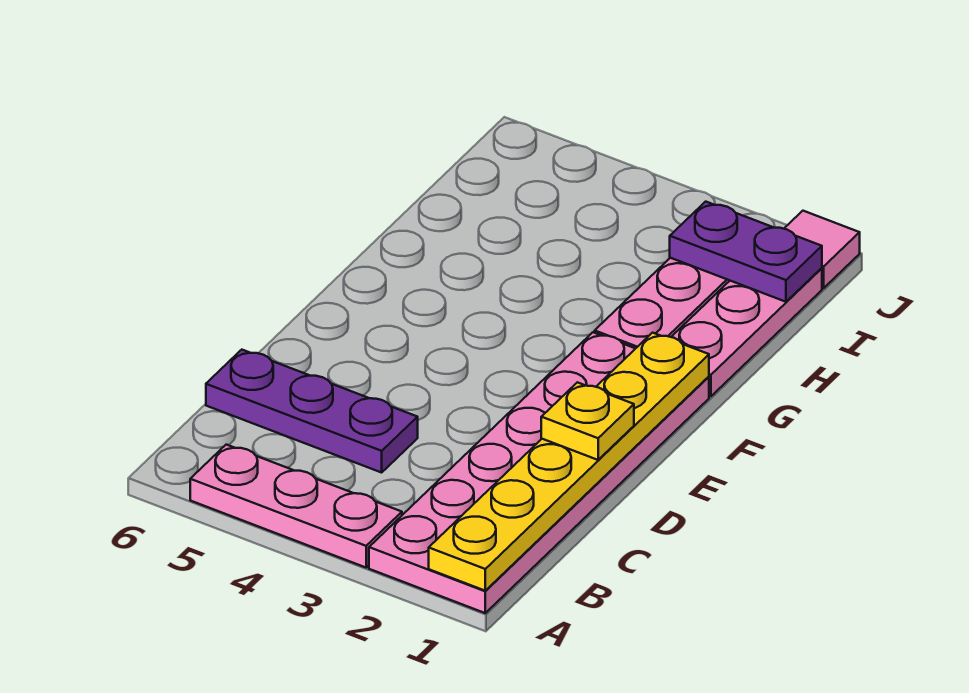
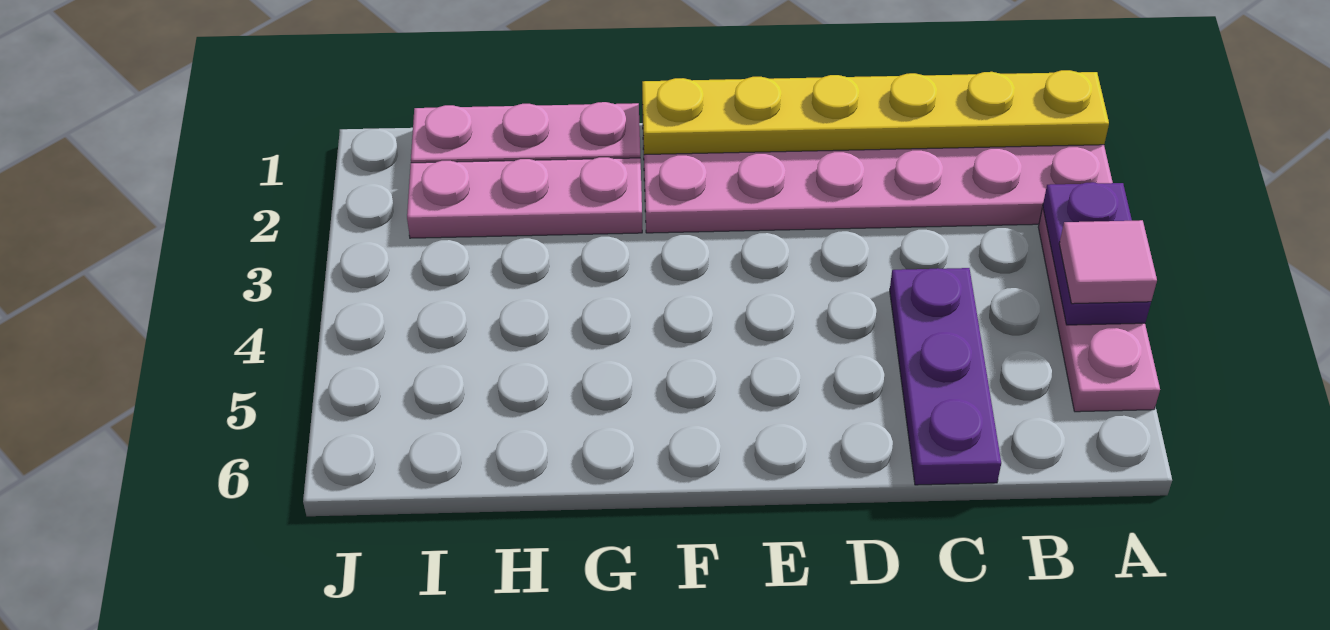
yellow 1x1 plate [541,382,634,460] -> none
purple 1x2 plate [670,202,822,302] -> purple 1x2 plate moved to [1043,182,1151,325]
pink 1x1 tile [784,211,860,288] -> pink 1x1 tile moved to [1059,220,1157,304]

